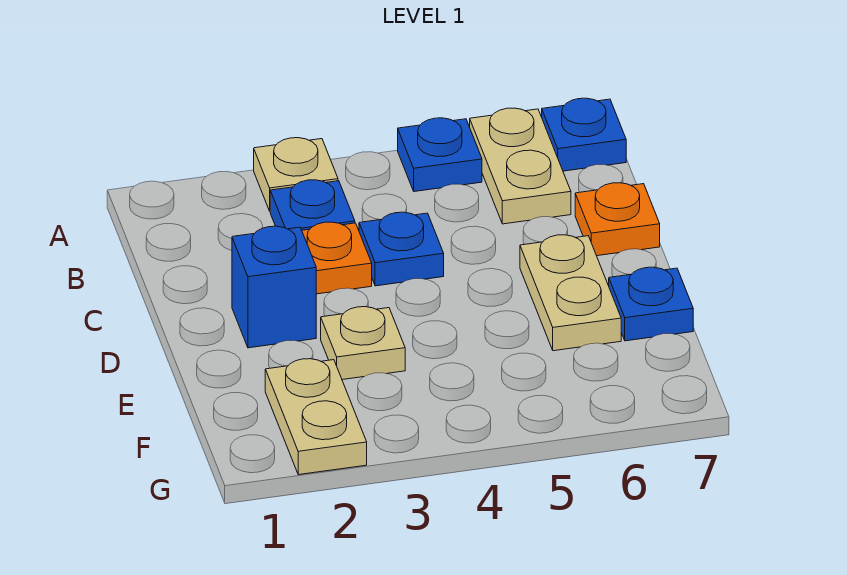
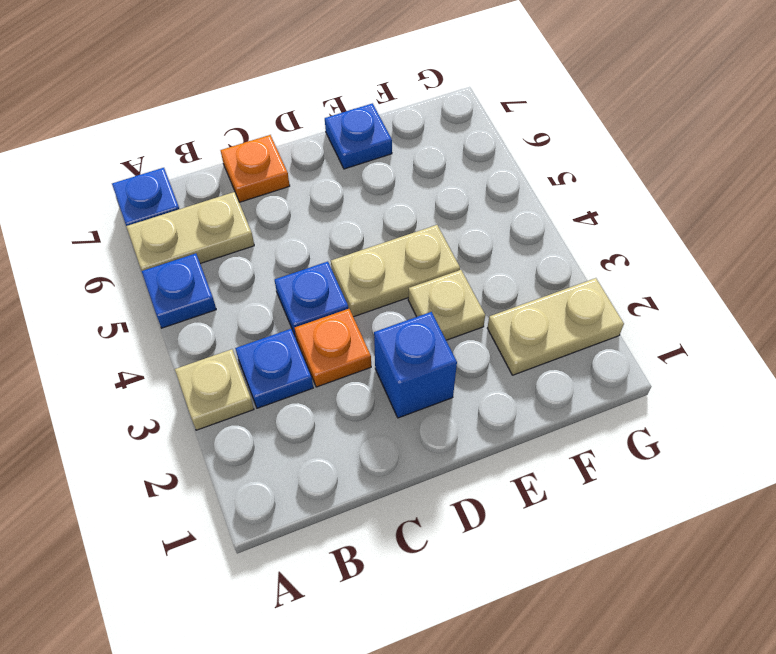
tan 1x2 plate [520,235,621,351] -> tan 1x2 plate moved to [331,225,460,317]

